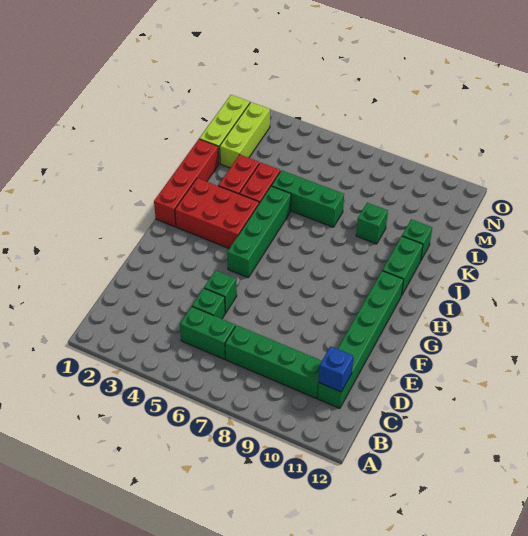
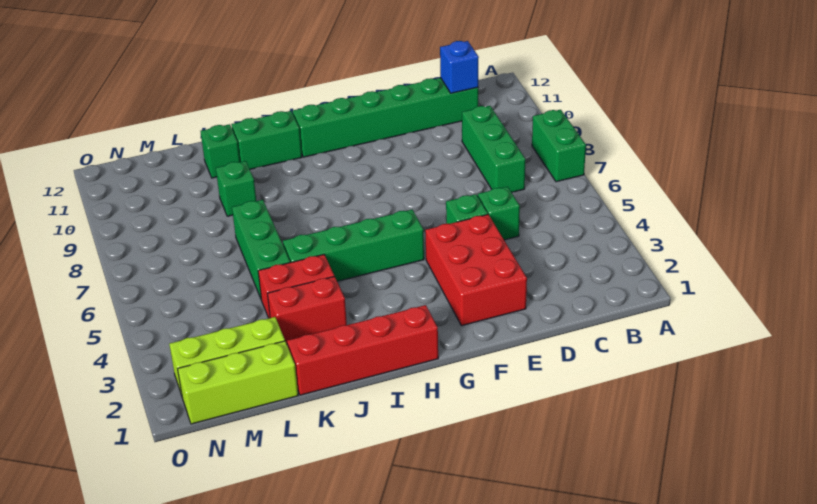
green 1x2 brick [180,306,235,359] -> green 1x2 brick moved to [532,110,586,182]
green 1x4 brick [225,325,322,398] -> green 1x3 brick [462,106,525,192]
red 2x3 brick [175,178,259,249] -> red 2x3 brick moved to [425,215,527,326]

